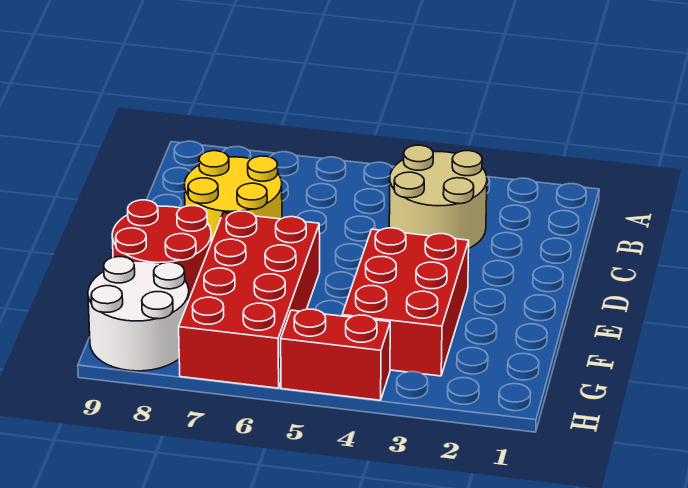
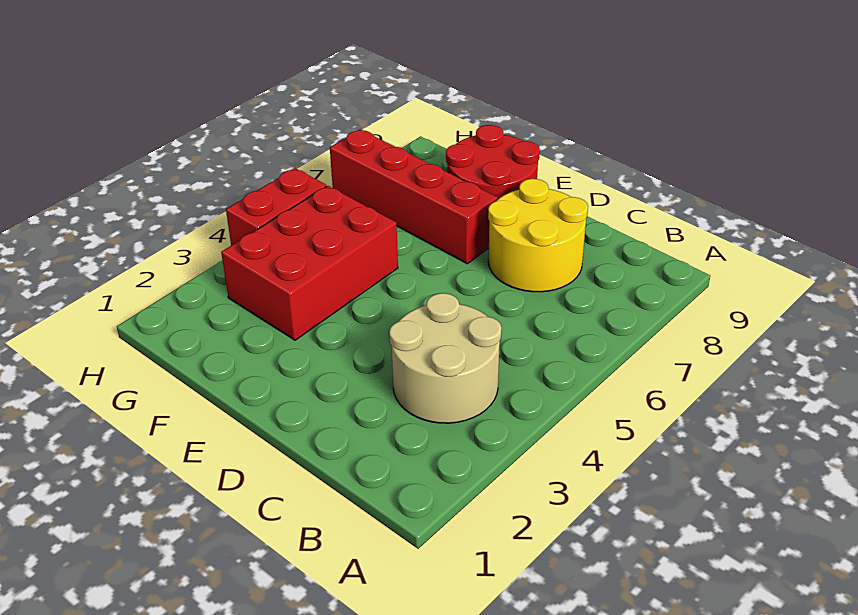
red 2x3 brick [342,228,469,376] -> red 2x3 brick turned to [221,186,398,340]
red 2x4 brick [179,211,320,388] -> red 1x4 brick [330,130,498,264]
white 2x2 round brick [88,257,189,371] -> none

